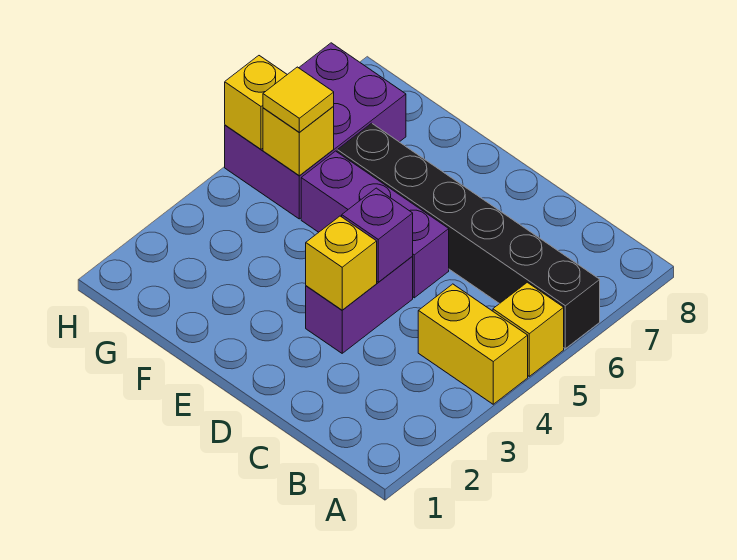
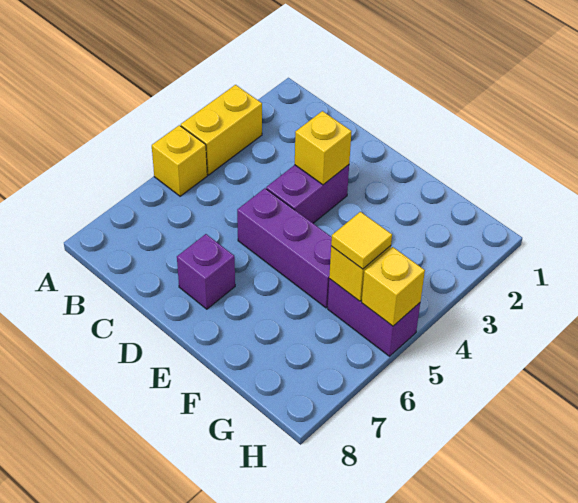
yellow 1x2 brick [418,284,528,404] -> yellow 1x2 brick turned to [181,85,262,175]
black 1x6 brick [337,123,600,349] -> none
purple 1x1 brick [342,188,413,282] -> purple 1x1 brick moved to [177,234,235,309]
purple 2x3 brick [225,43,406,219] -> purple 1x2 brick [328,279,420,356]

